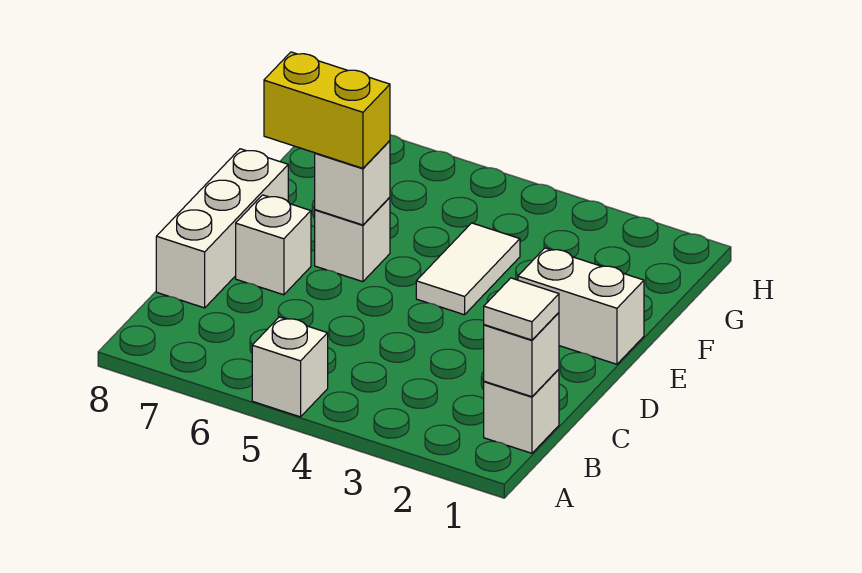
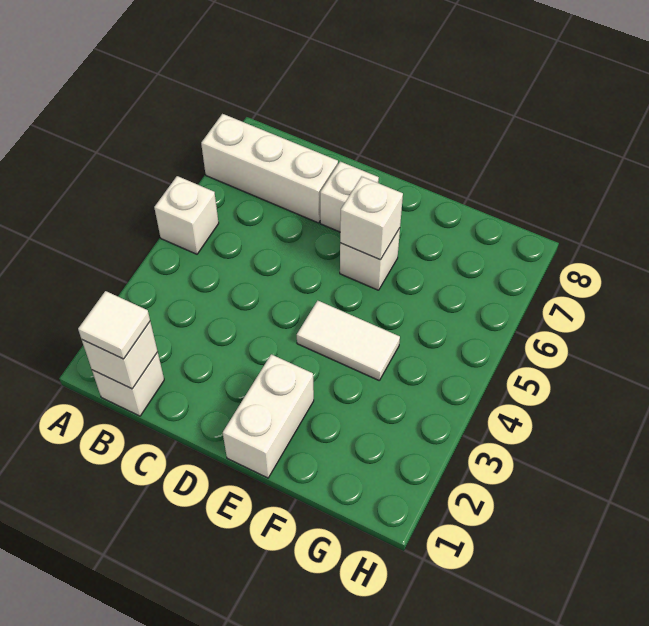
white 1x3 brick [156,149,288,308] -> white 1x3 brick moved to [201,114,338,223]
yellow 1x2 brick [264,52,390,168] -> none

